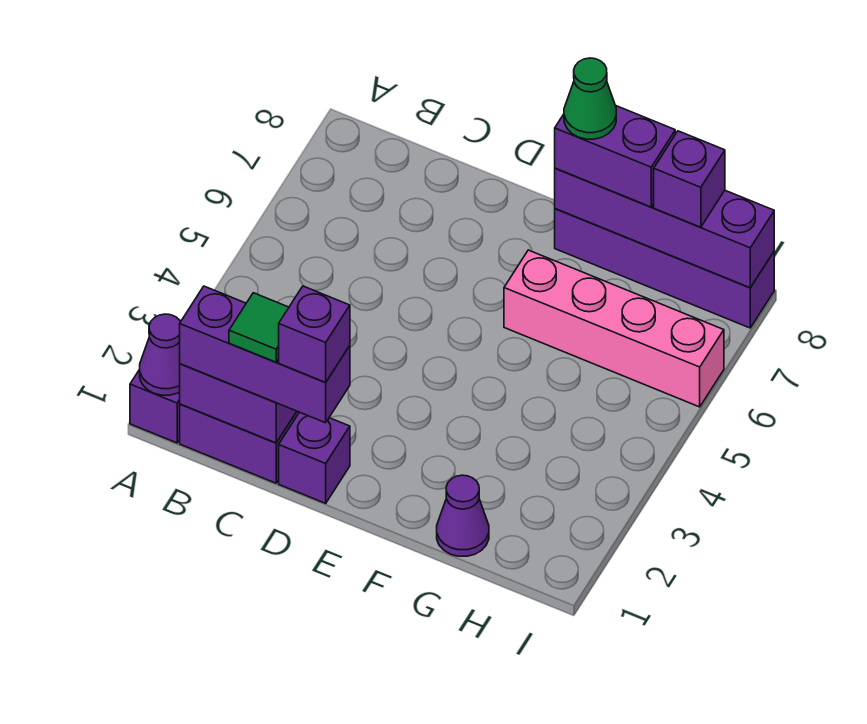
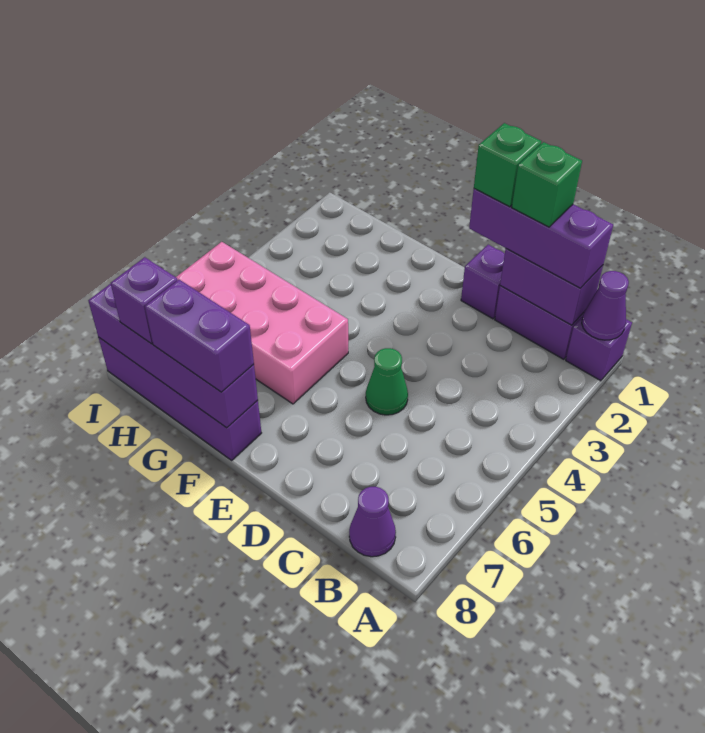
green 1x1 tile [229,293,289,362] -> green 1x1 brick [512,142,582,227]
purple 1x1 brick [279,286,350,382] -> green 1x1 brick [474,123,542,207]
pink 1x4 brick [504,250,724,407] -> pink 2x4 brick [176,242,348,404]
green 1x1 cone [564,58,616,139] -> green 1x1 cone moved to [366,348,408,415]
purple 1x1 cone [437,475,489,556] -> purple 1x1 cone moved to [349,487,396,557]

